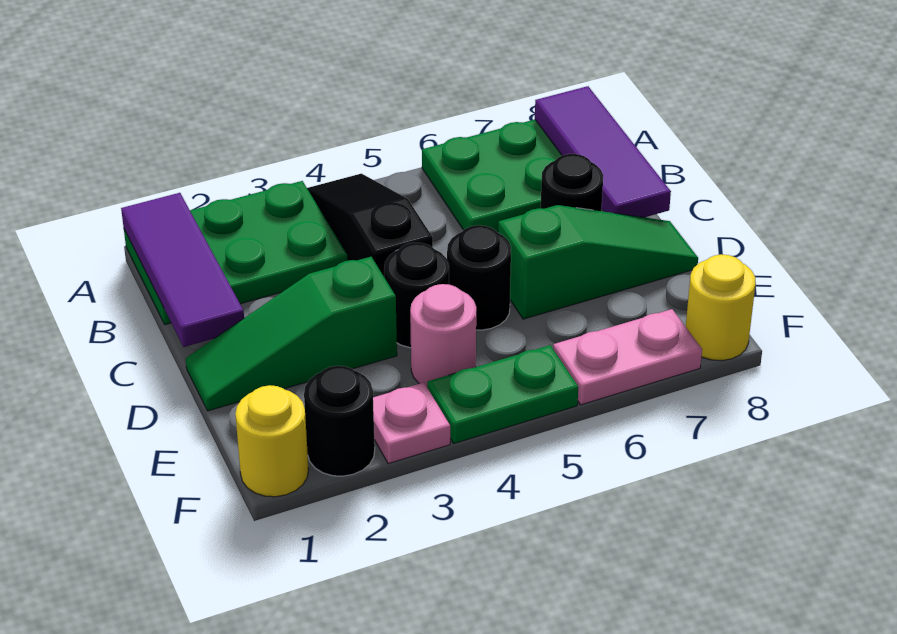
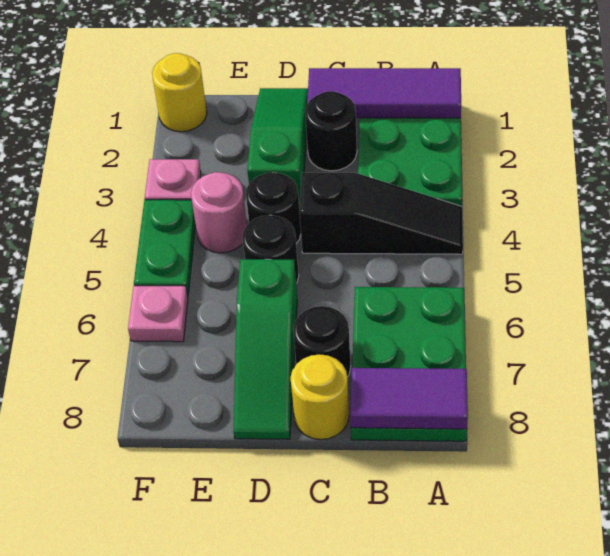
purple 1x3 tile [535,86,671,217] -> purple 1x2 tile [350,368,468,429]
black 1x1 round brick [304,366,375,476] -> black 1x1 round brick moved to [305,91,357,171]
pink 1x2 plate [553,309,702,405] -> pink 1x1 plate [128,286,188,342]
yellow 1x1 round brick [686,254,756,360] -> yellow 1x1 round brick moved to [290,354,349,440]

